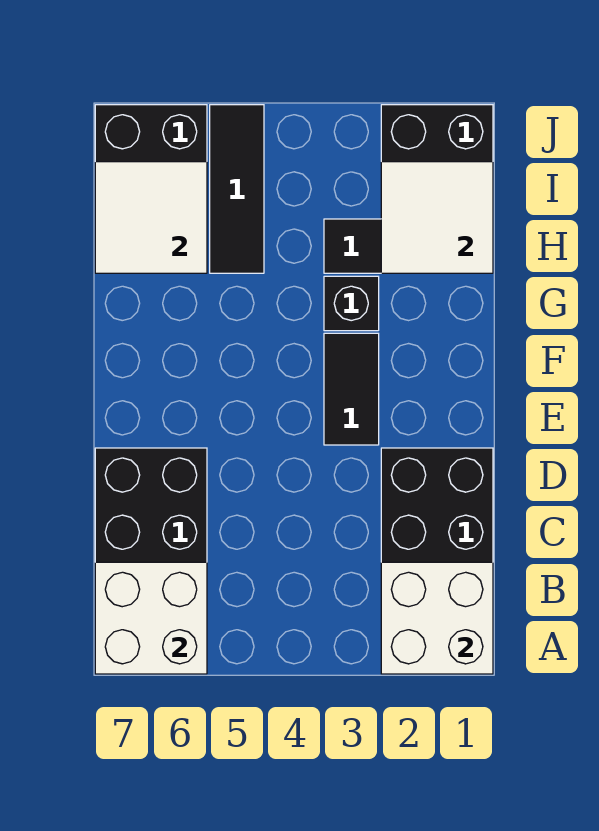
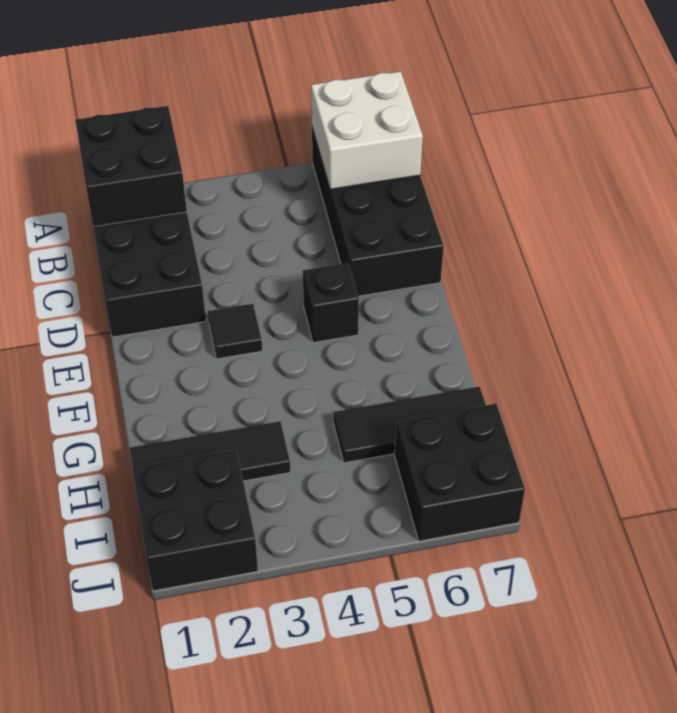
white 2x2 brick [381,562,493,674] -> black 2x2 brick [75,106,187,227]
black 1x2 tile [324,333,379,445] -> black 1x1 tile [208,304,262,359]
black 1x1 brick [324,276,379,331] -> black 1x1 brick moved to [303,263,359,342]
white 2x2 tile [381,162,493,273] -> none
black 1x3 tile [210,105,264,273] -> black 1x3 tile turned to [333,387,486,463]
white 2x2 tile [95,162,207,273] -> none

